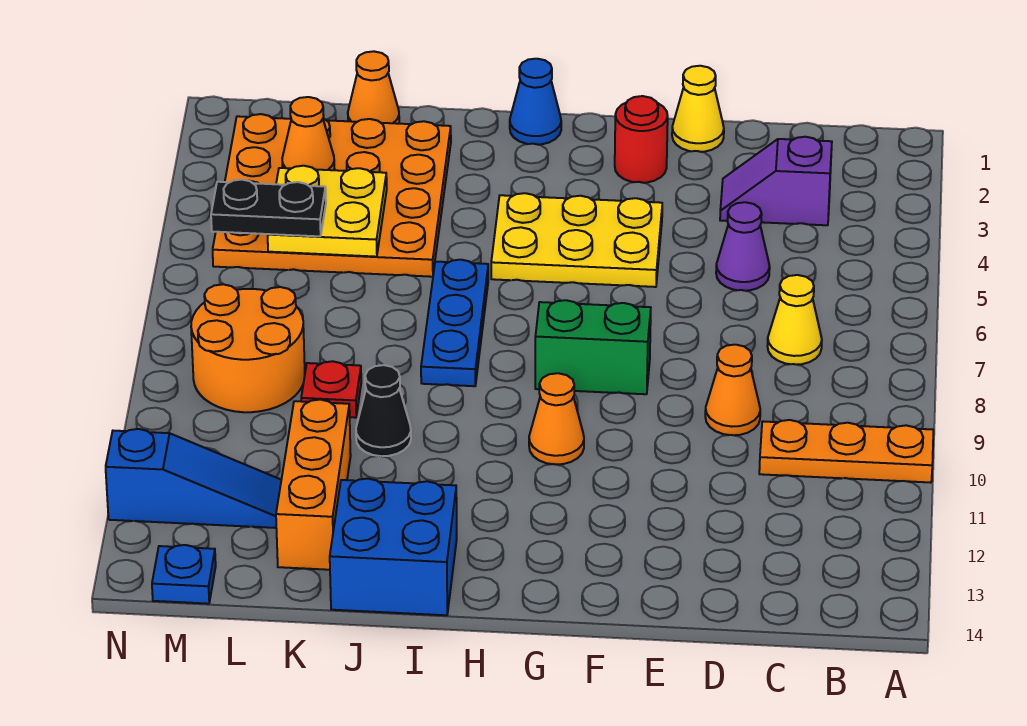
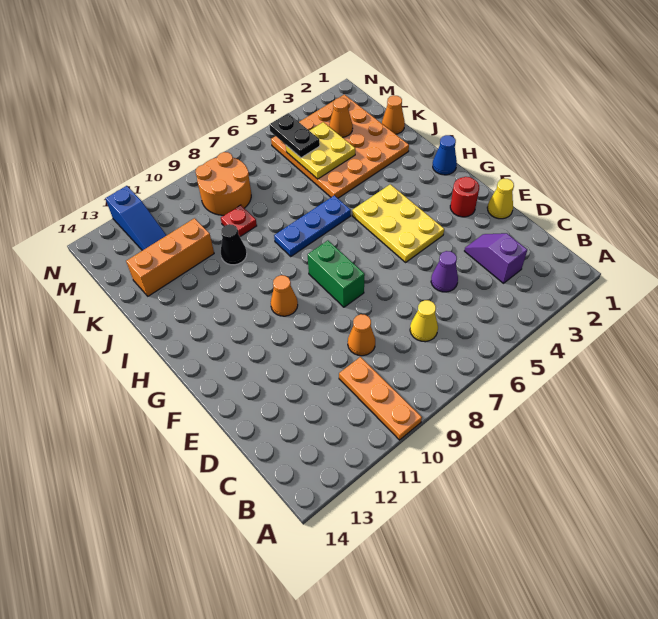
blue 2x2 brick [330,479,457,615] -> none
blue 1x1 plate [152,545,216,604] -> none

